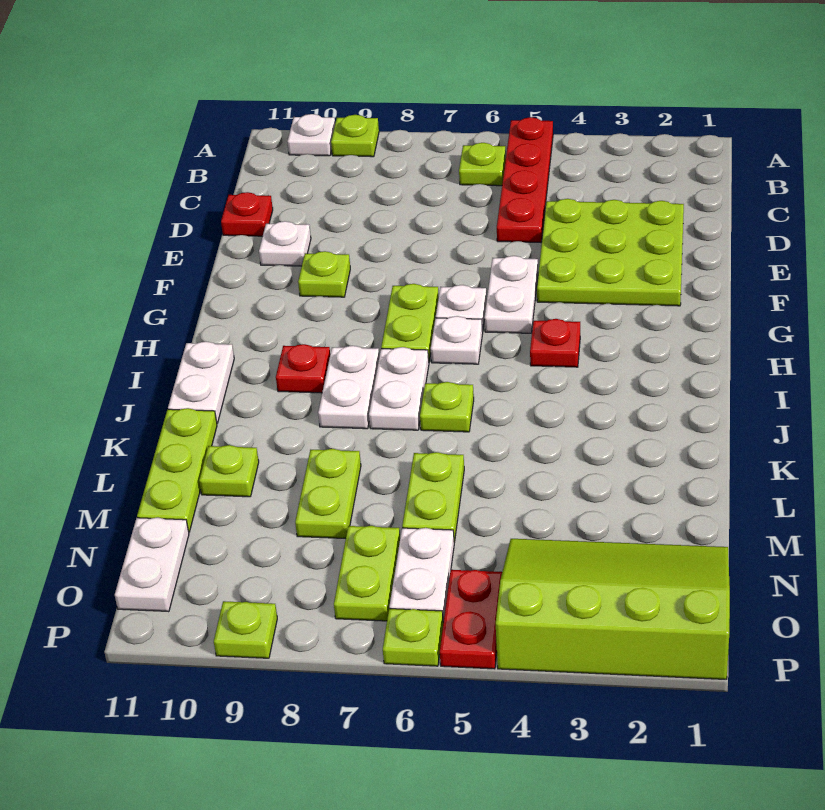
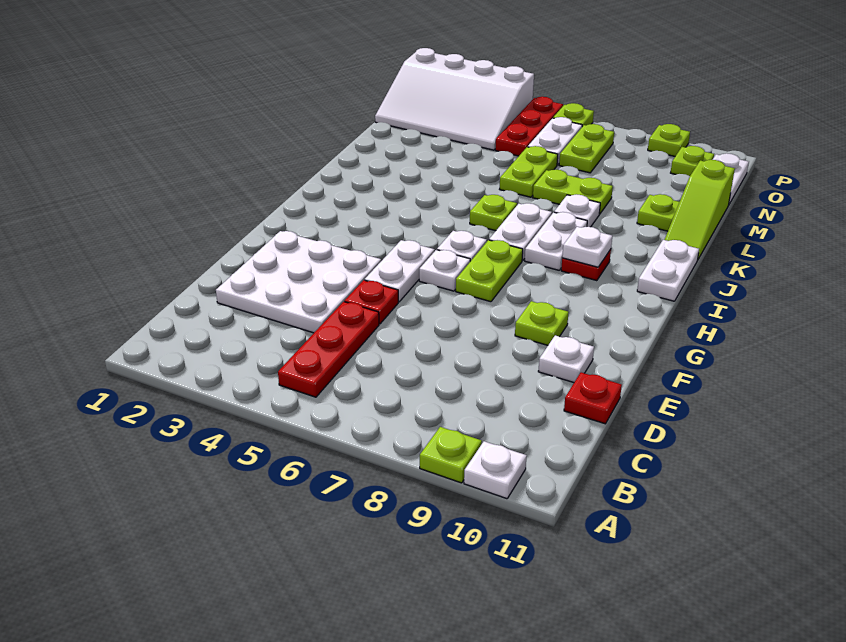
red 1x4 plate [497,117,553,242] -> red 1x3 plate [278,302,379,397]
lime 1x1 plate [459,143,506,186] -> lime 1x1 plate moved to [671,146,714,176]
lime 3x3 plate [537,199,684,306] -> white 3x3 plate [216,231,381,333]
red 1x1 plate [530,319,580,367] -> red 1x1 plate moved to [345,280,398,324]
none -> white 1x1 plate [562,227,612,267]
none -> white 1x1 plate [554,194,600,227]
lime 1x3 plate [137,408,217,532] -> lime 1x3 slope [665,160,735,259]
lime 1x2 plate [295,449,361,539] -> lime 1x2 plate turned to [533,170,613,214]
lime 3x4 slope [496,539,730,679] -> white 3x4 slope [375,48,534,150]
red 1x2 plate [440,570,502,669] -> red 1x3 plate [495,97,563,156]

